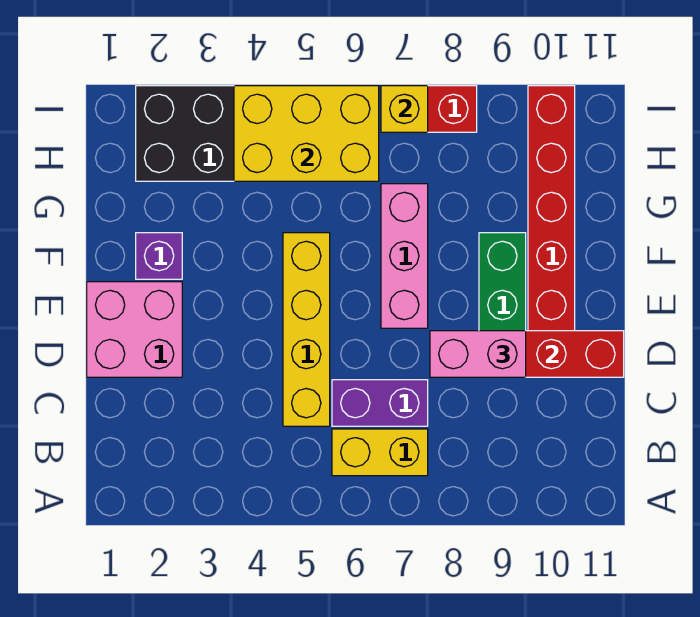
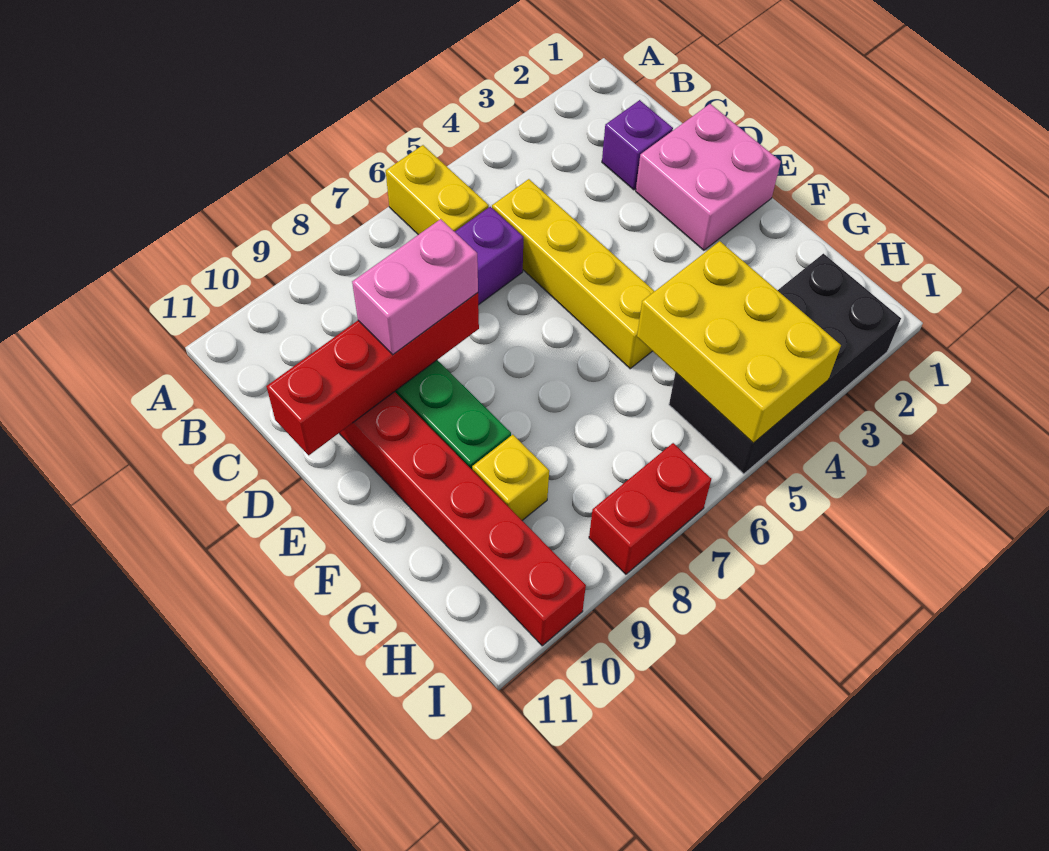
yellow 1x2 brick [332,429,428,476] -> yellow 1x2 brick turned to [386,145,489,235]
pink 1x3 brick [381,184,428,328] -> none
purple 1x1 brick [136,233,182,279] -> purple 1x1 brick moved to [602,100,673,190]
yellow 2x3 brick [234,86,379,181] -> yellow 2x3 brick turned to [637,241,841,443]
yellow 1x1 brick [381,86,428,132] -> yellow 1x1 brick moved to [472,435,549,520]

